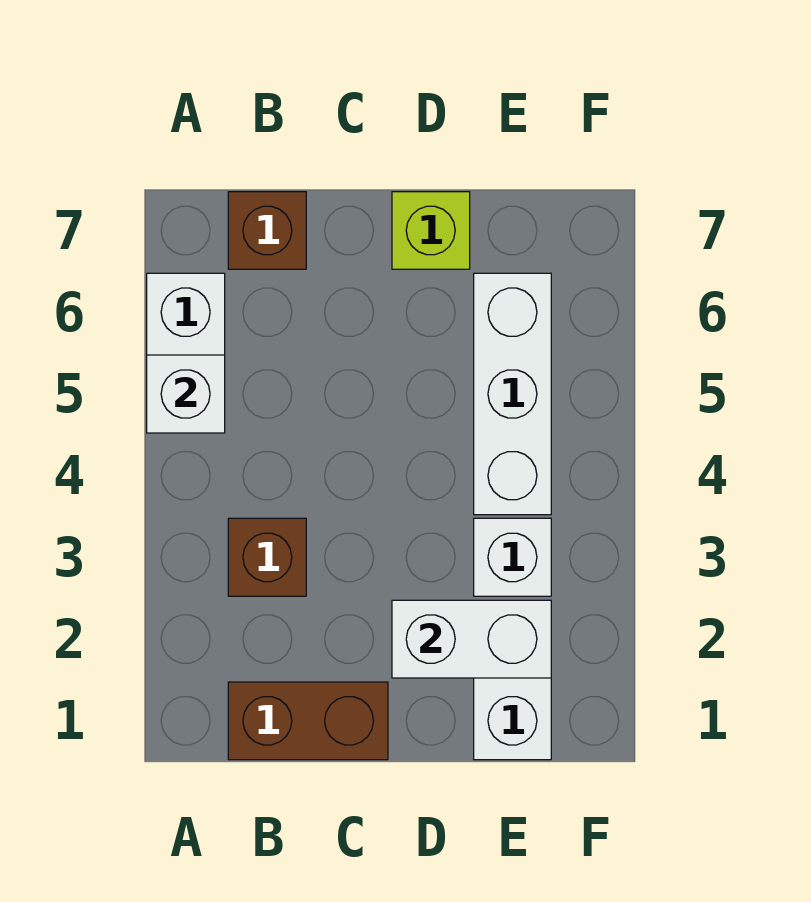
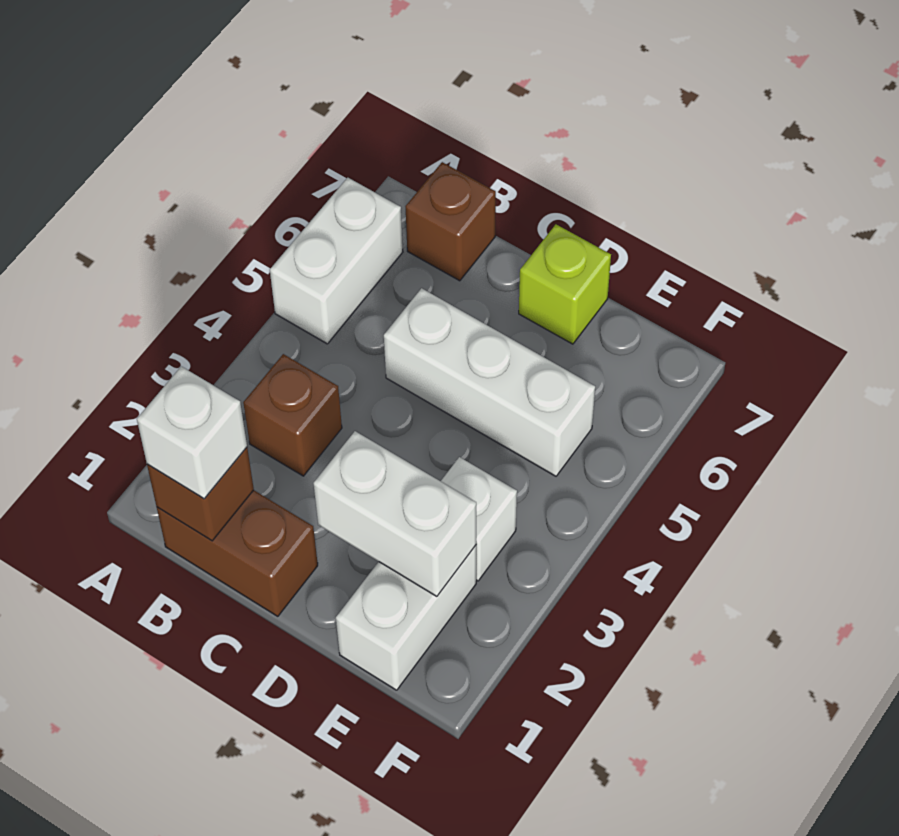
white 1x1 brick [147,355,225,433] -> white 1x1 brick moved to [137,366,247,499]
none -> brown 1x1 brick [147,447,254,541]
white 1x3 brick [474,273,551,515] -> white 1x3 brick turned to [384,288,595,476]

